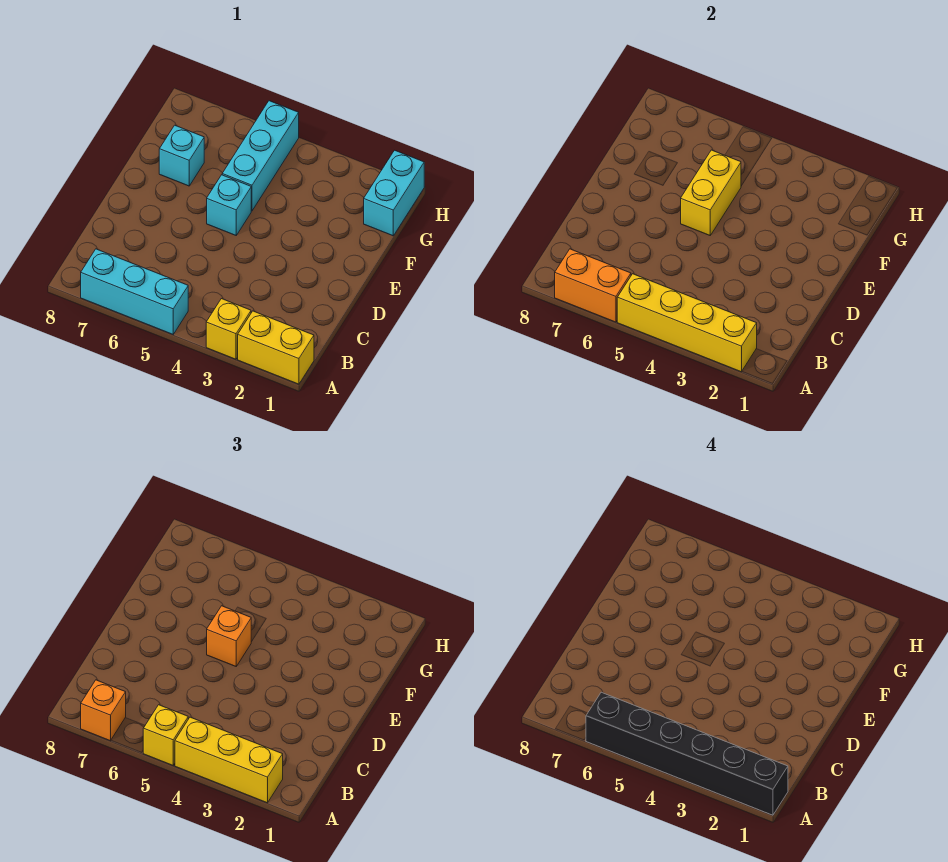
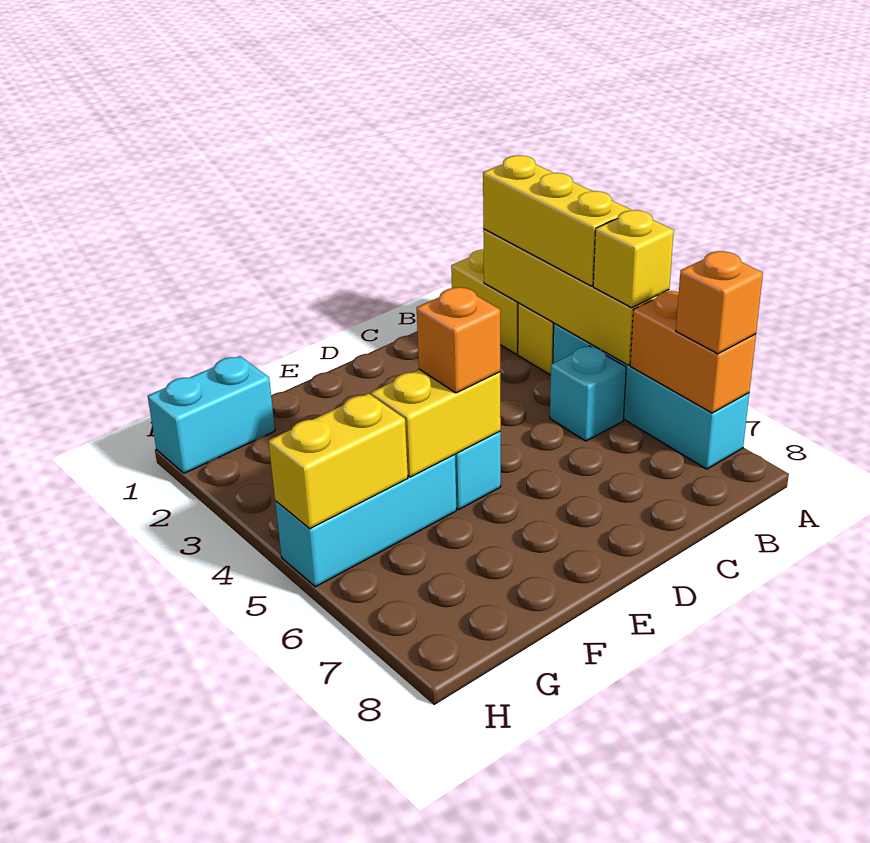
black 1x6 brick [586,692,788,815] -> none
cyan 1x3 brick [81,249,188,334] -> cyan 1x4 brick [553,323,749,469]
cyan 1x1 brick [159,125,204,186] -> cyan 1x1 brick moved to [550,346,626,441]
none -> yellow 1x2 brick [268,393,408,529]

